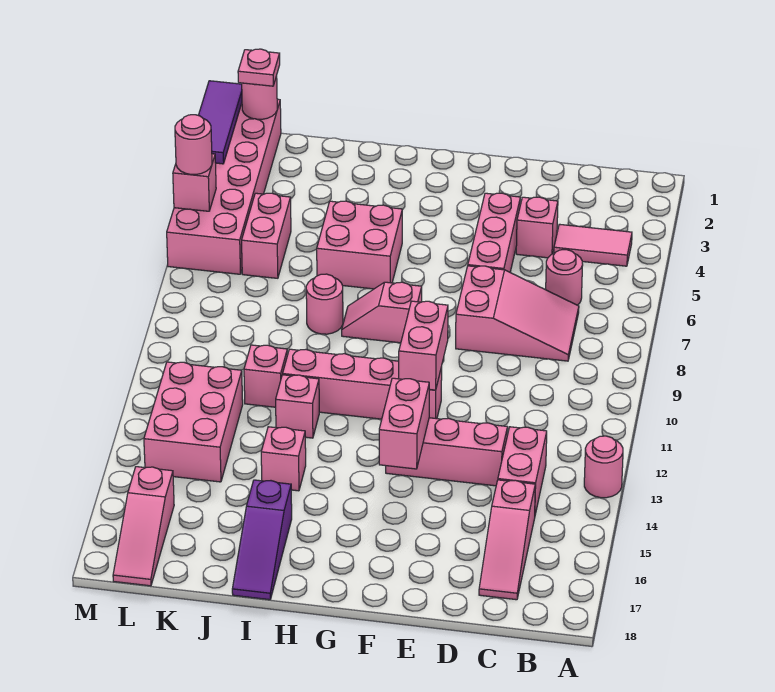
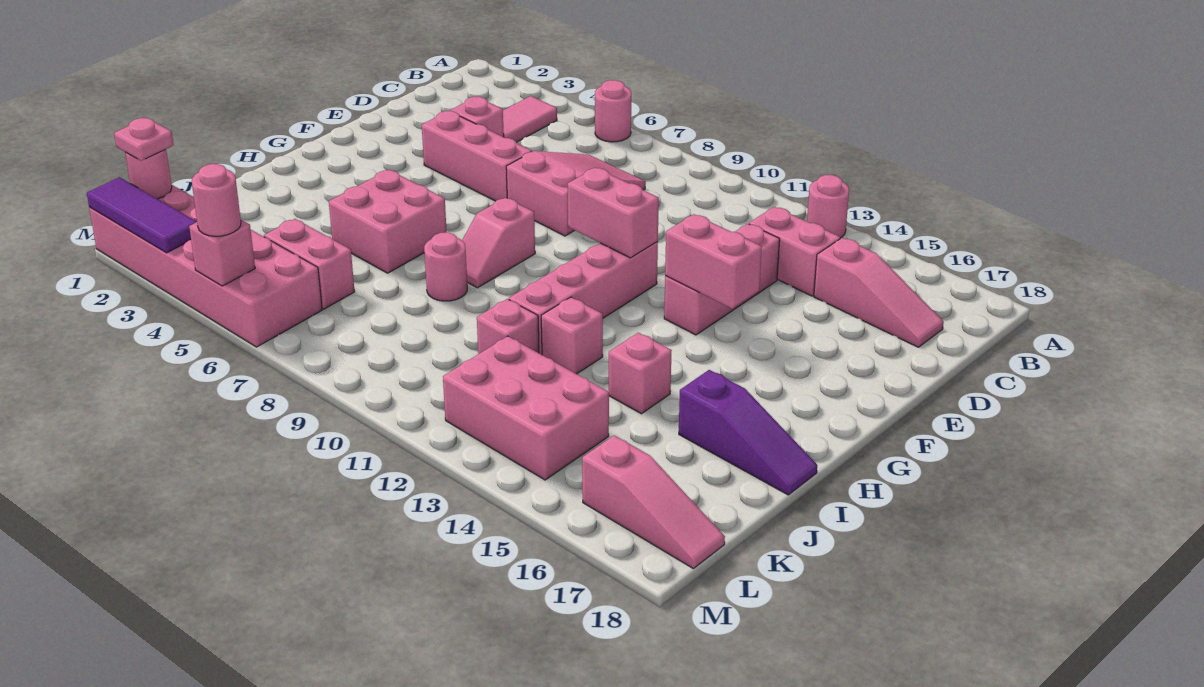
pink 1x1 round brick [546,250,583,305] -> pink 1x1 round brick moved to [595,80,631,142]

